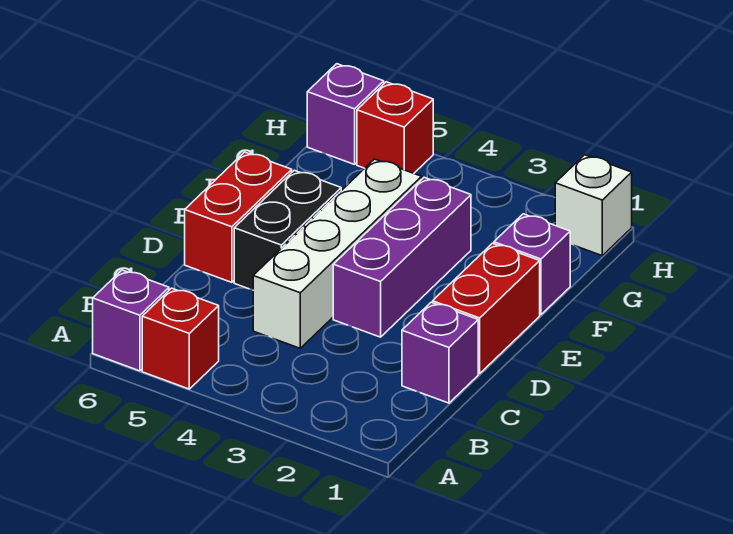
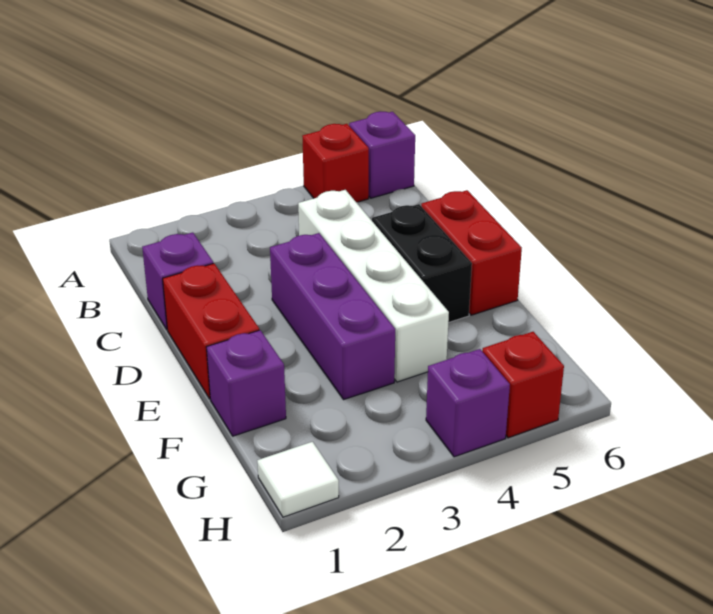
white 1x1 brick [555,155,632,256] -> white 1x1 tile [257,442,339,517]
purple 1x1 brick [307,64,384,164] -> purple 1x1 brick moved to [426,349,510,457]

